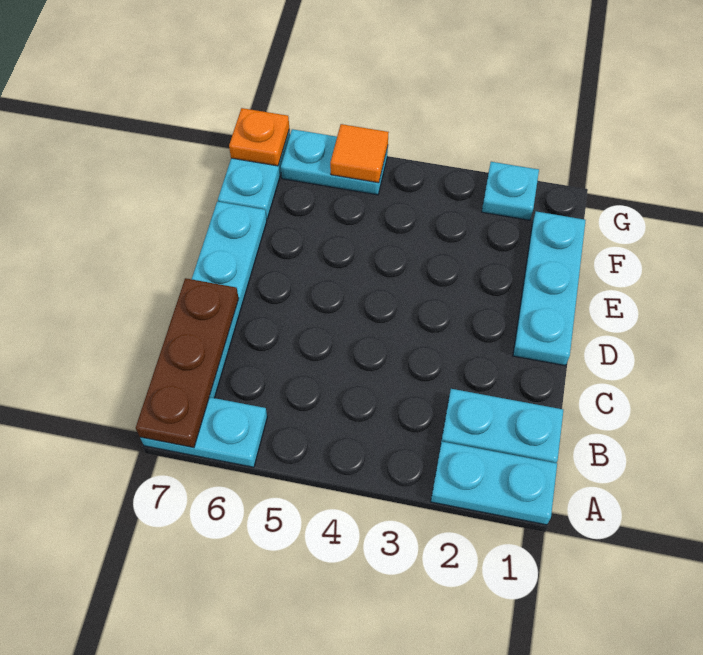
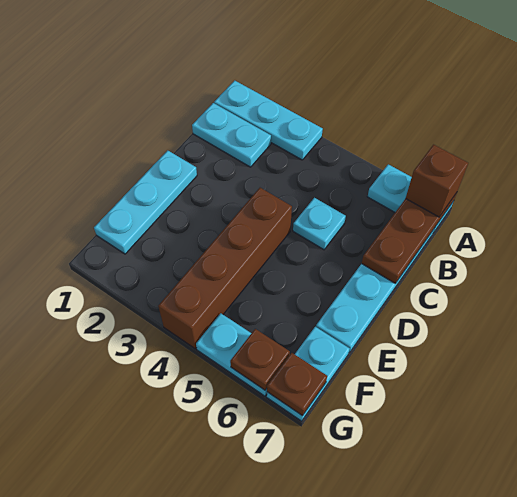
cyan 1x2 plate [431,441,557,525] -> cyan 1x3 plate [214,81,323,160]
none -> brown 1x1 brick [406,145,468,217]
none -> brown 1x4 brick [158,188,292,349]
cyan 1x1 plate [482,162,539,220] -> cyan 1x1 plate moved to [293,198,346,250]
orange 1x1 tile [330,124,389,183] -> none
none -> brown 1x1 plate [230,329,290,390]
orange 1x1 plate [229,108,289,166] -> brown 1x1 plate [267,353,327,416]

